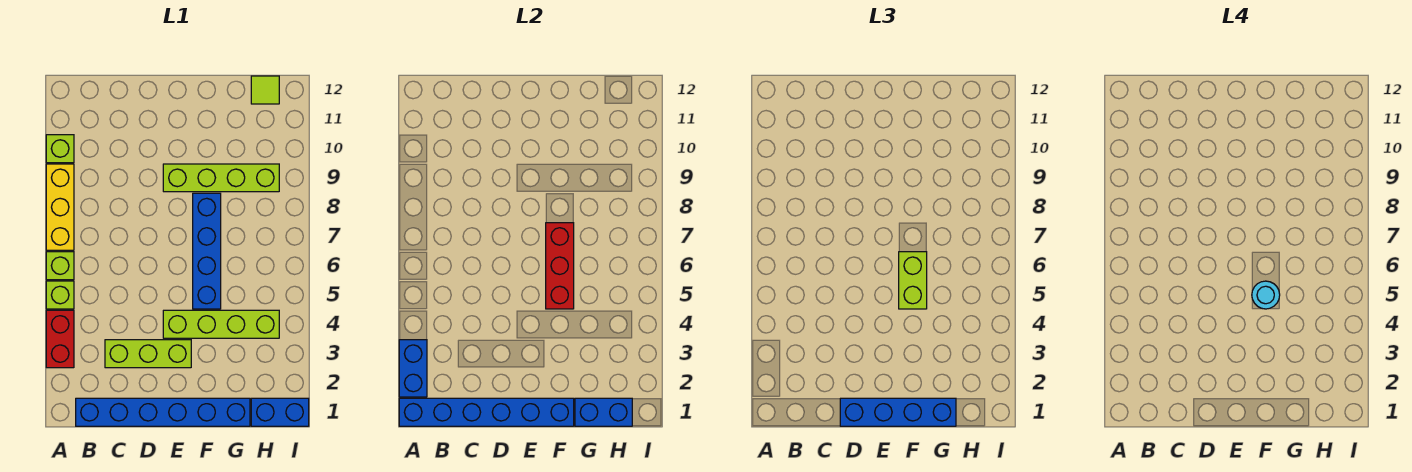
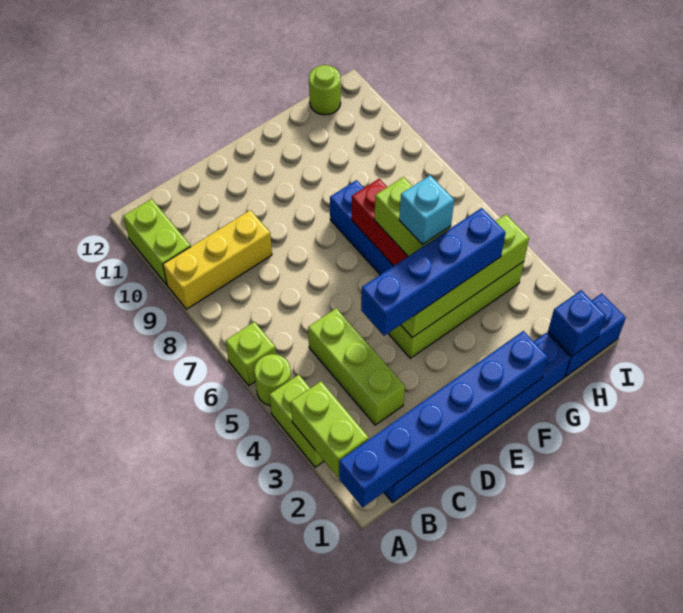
blue 1x2 brick [399,340,427,397] -> lime 1x2 brick [291,381,369,478]
red 1x2 brick [46,310,74,368] -> lime 1x2 brick [270,375,324,467]
lime 1x1 brick [46,281,74,309] -> lime 1x1 round brick [254,354,291,406]
yellow 1x3 brick [46,164,74,250] -> yellow 1x3 brick turned to [163,210,272,309]
lime 1x1 brick [46,135,74,163] -> lime 1x2 brick [123,199,191,285]
lime 1x3 brick [105,340,191,368] -> lime 1x3 brick turned to [308,308,405,425]
blue 1x4 brick [840,398,956,426] -> blue 1x4 brick moved to [361,208,506,336]
lime 1x4 brick [163,164,279,192] -> lime 1x4 brick moved to [401,214,529,337]
cyan 1x1 round brick [1252,281,1280,309] -> cyan 1x1 brick [399,175,454,245]
blue 1x2 brick [575,398,632,426] -> blue 1x1 brick [548,290,606,356]
lime 1x1 tile [251,76,279,104] -> lime 1x1 round brick [309,65,341,115]

